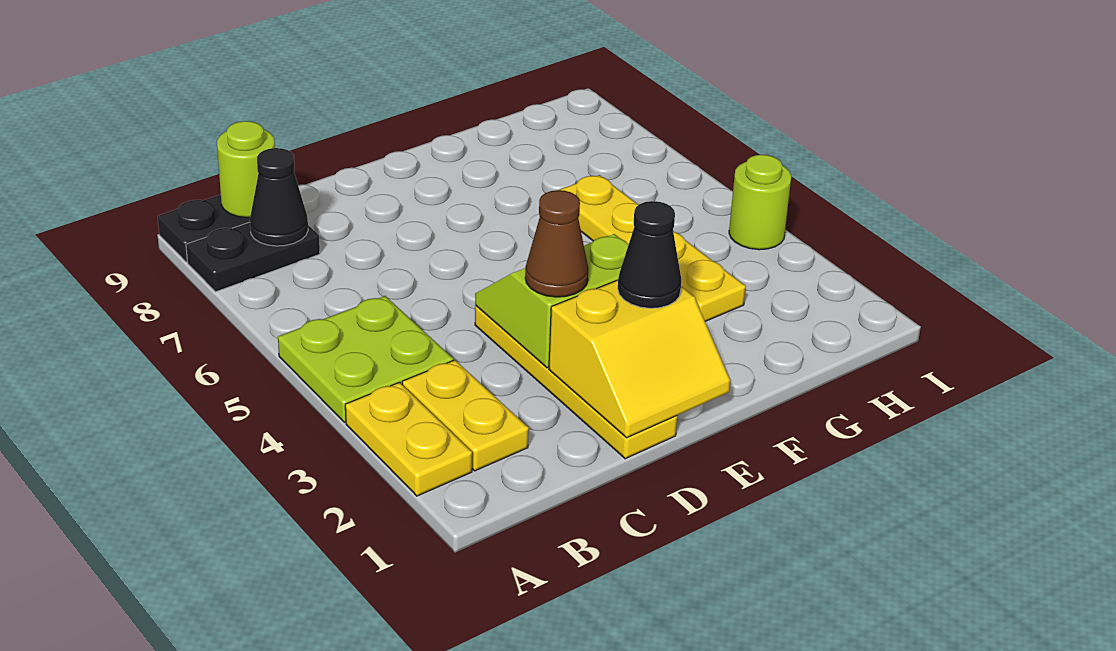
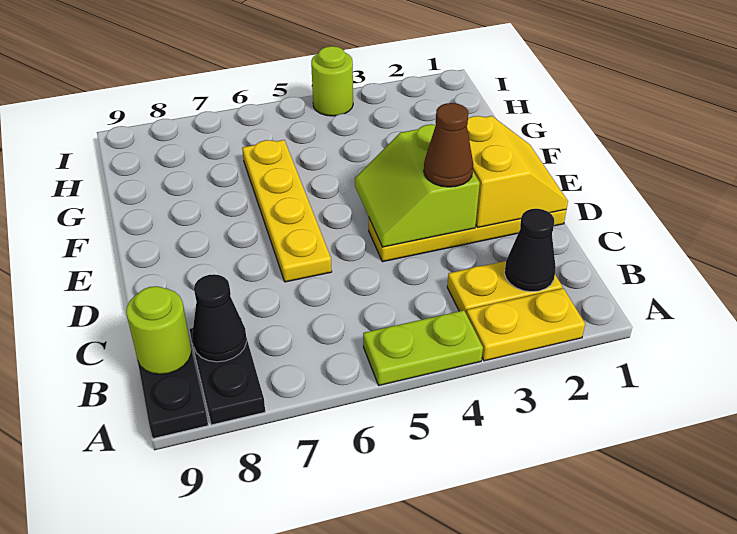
lime 2x2 plate [278,296,453,422] -> lime 1x2 plate [363,310,483,385]
black 1x1 cone [618,201,681,308] -> black 1x1 cone moved to [505,209,556,292]
yellow 1x4 plate [560,175,746,321] -> yellow 1x4 plate turned to [242,140,332,282]

